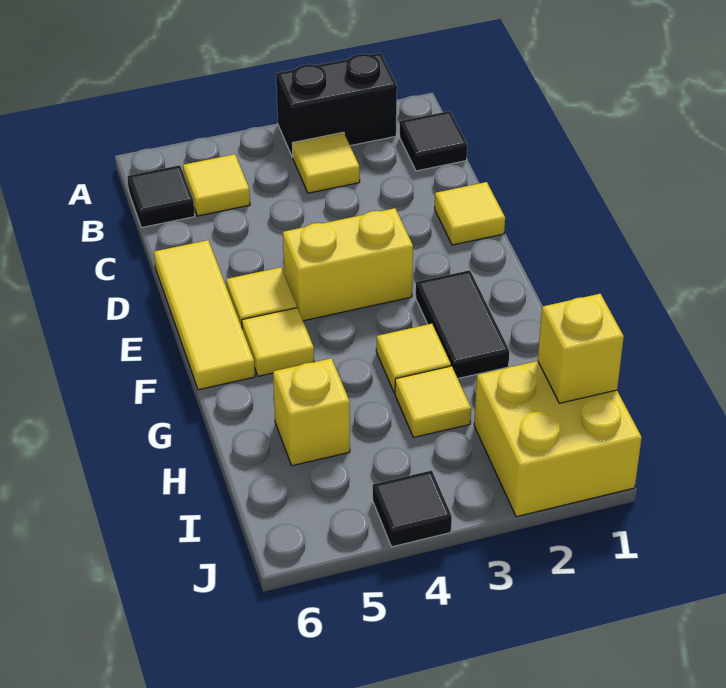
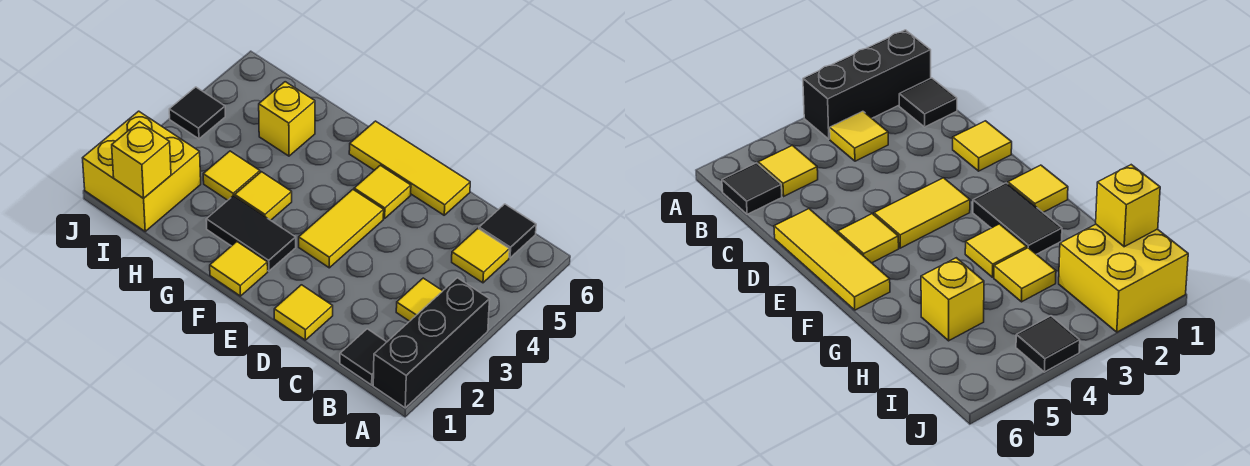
black 1x2 brick [276,53,397,157] -> black 1x3 brick [373,278,490,408]
yellow 1x2 brick [283,208,413,321] -> yellow 1x2 tile [299,190,384,268]
yellow 1x1 tile [242,308,314,376] -> yellow 1x1 tile moved to [210,242,268,296]

